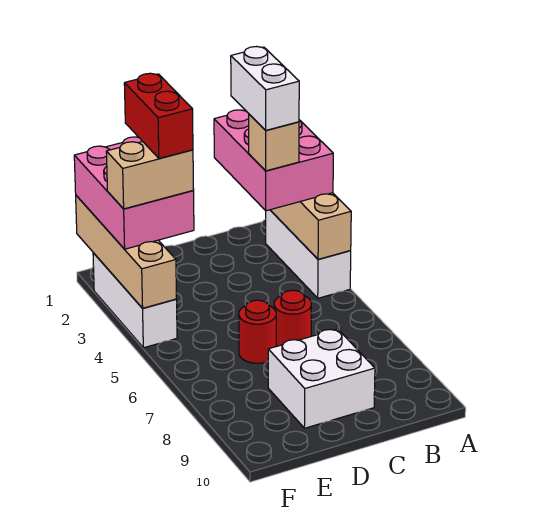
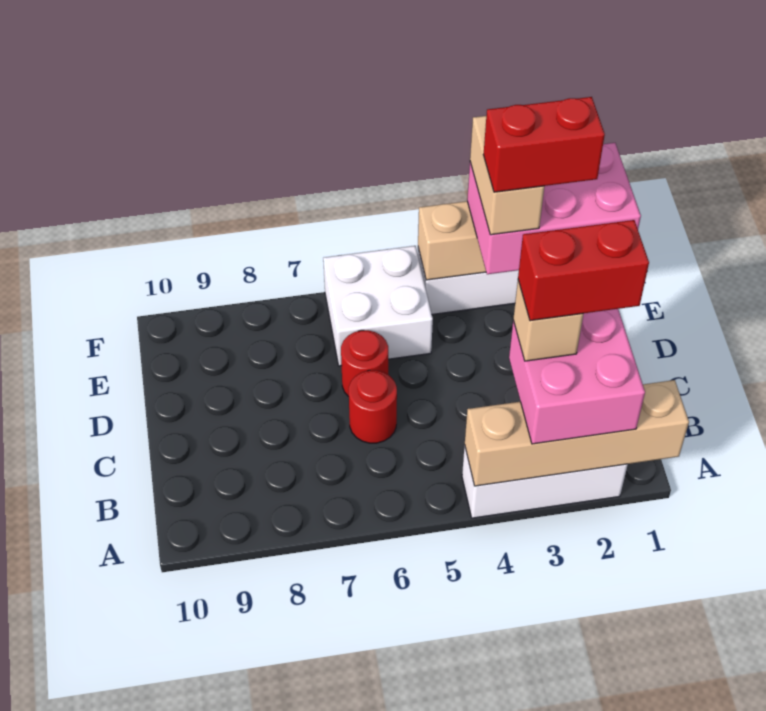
pink 2x3 brick [214,110,333,211] -> pink 2x2 brick [509,309,645,444]
white 1x2 brick [231,47,299,130] -> red 1x2 brick [518,220,649,321]
white 2x2 brick [268,329,375,428] -> white 2x2 brick moved to [323,246,433,366]

